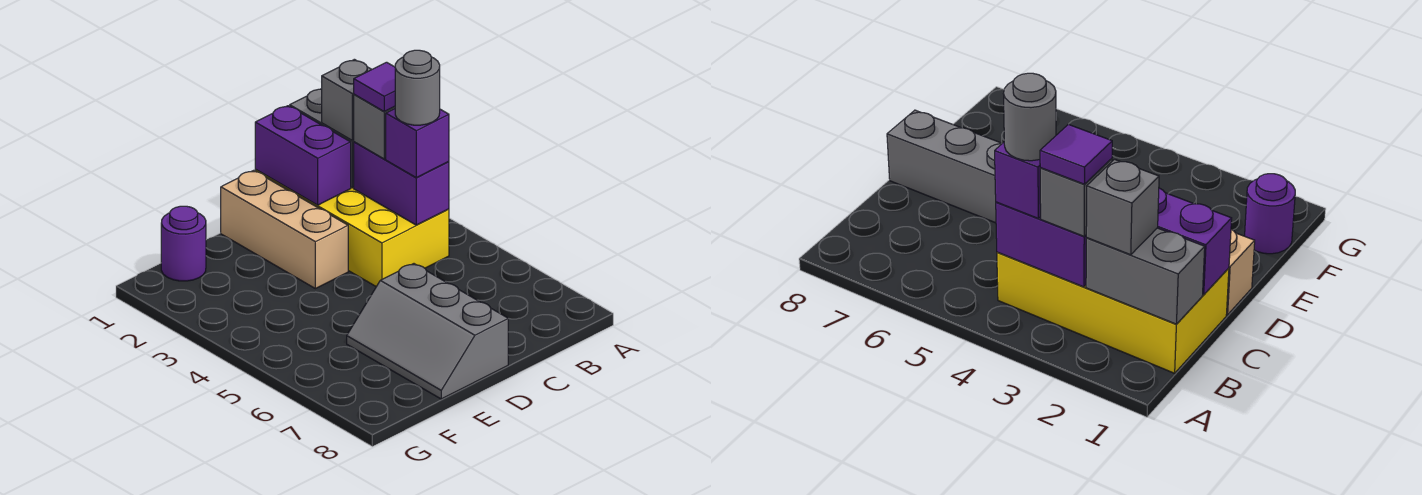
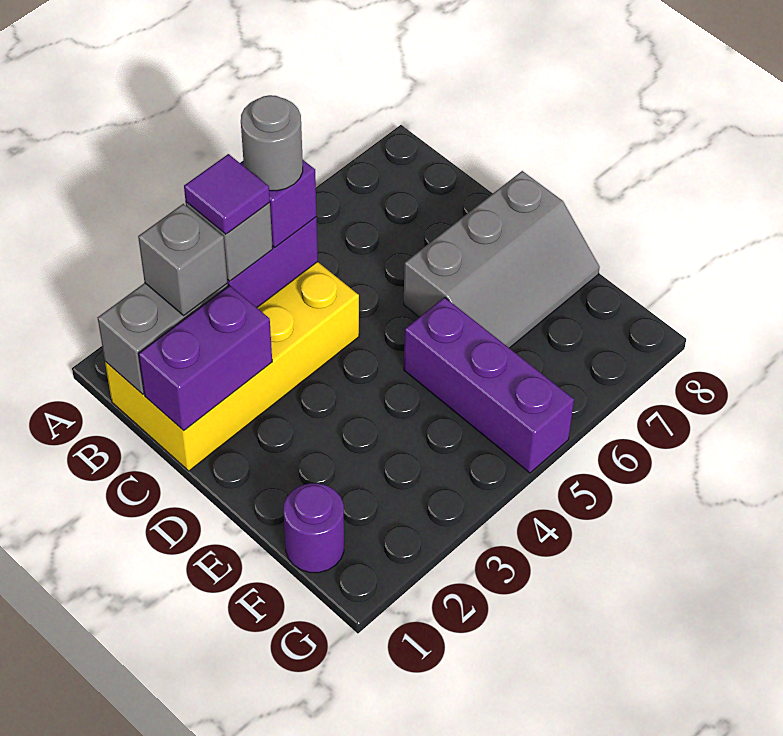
tan 1x3 brick [221,170,348,289] -> none
none -> purple 1x3 brick [404,297,574,473]

